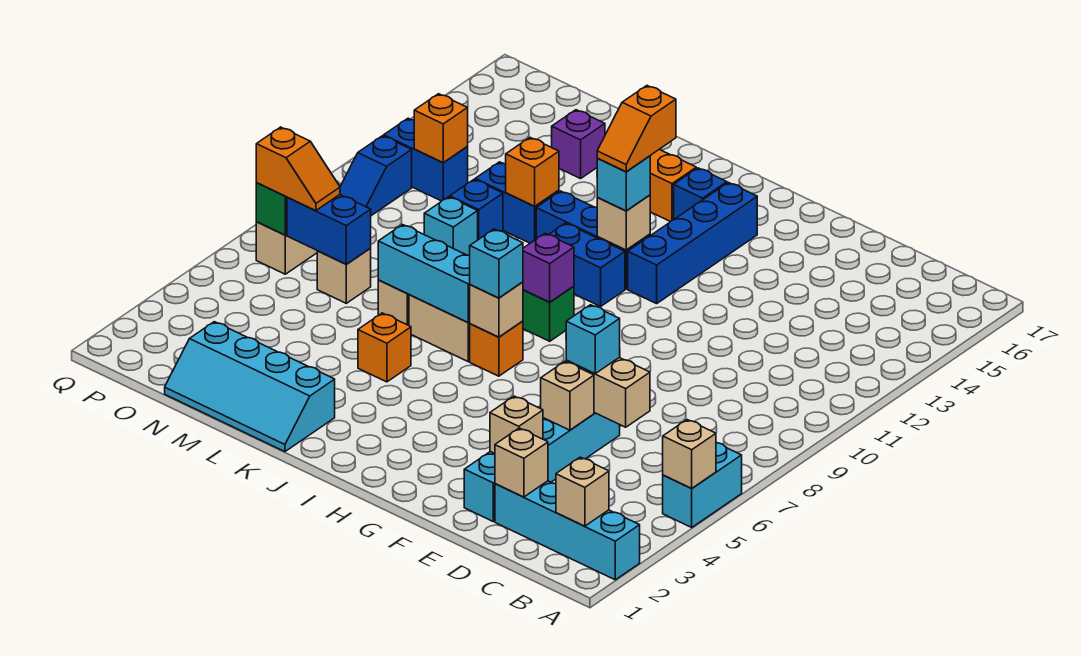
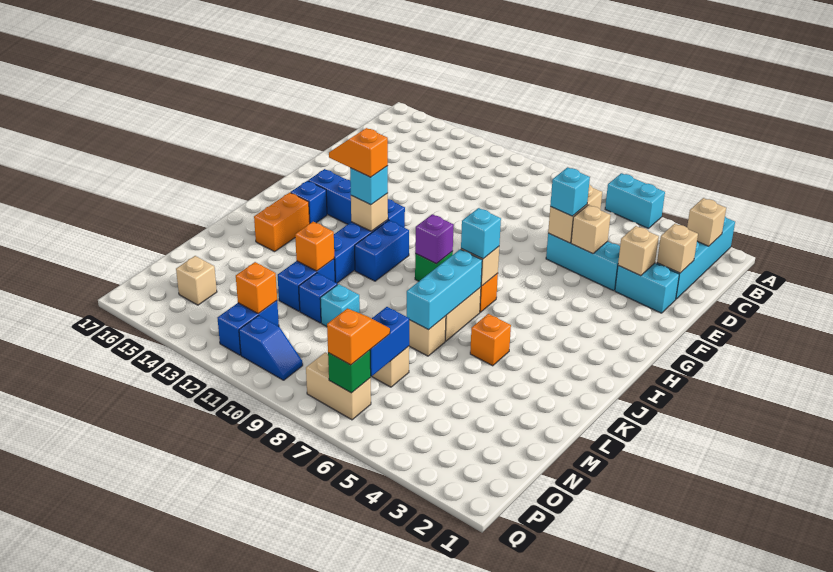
tan 1x1 brick [663,420,716,488] -> tan 1x1 brick moved to [176,256,217,305]
orange 1x2 slope [597,86,676,172] -> orange 1x2 slope turned to [329,128,388,177]
cyan 2x4 slope [165,322,335,452] -> none
purple 1x1 brick [552,110,605,179] -> none

